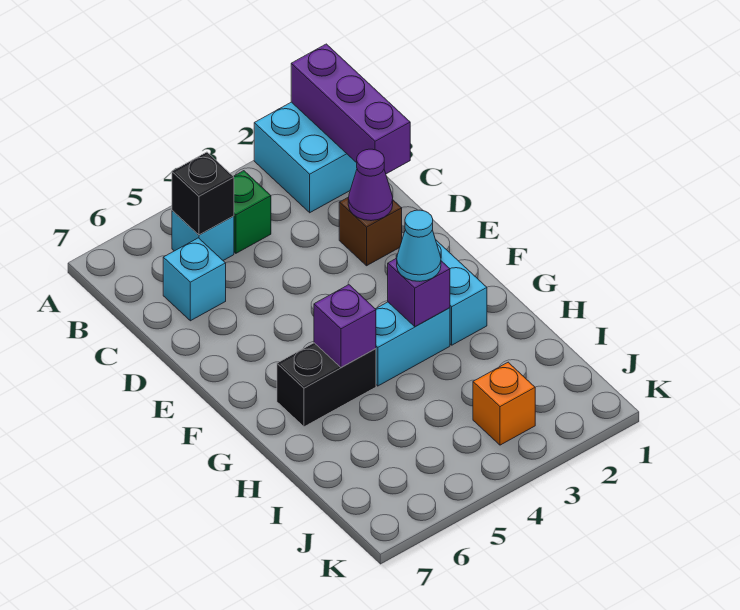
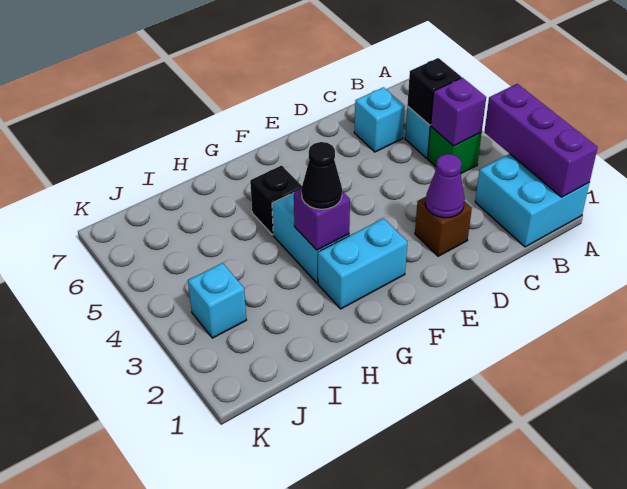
purple 1x3 brick [291,44,410,174] -> purple 1x3 brick turned to [484,84,598,197]
cyan 1x1 cone [397,210,441,281] -> black 1x1 cone [301,142,342,209]
black 1x2 brick [277,343,376,427] -> black 1x1 brick [250,165,302,235]
purple 1x1 brick [314,285,376,367] -> purple 1x1 brick moved to [431,78,486,146]
orange 1x1 brick [473,362,535,445] -> cyan 1x1 brick [188,263,246,338]

